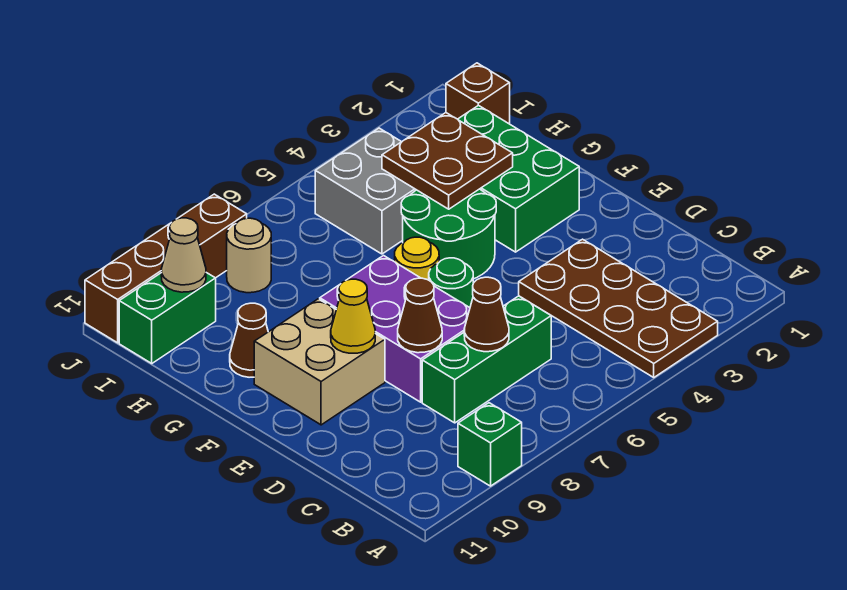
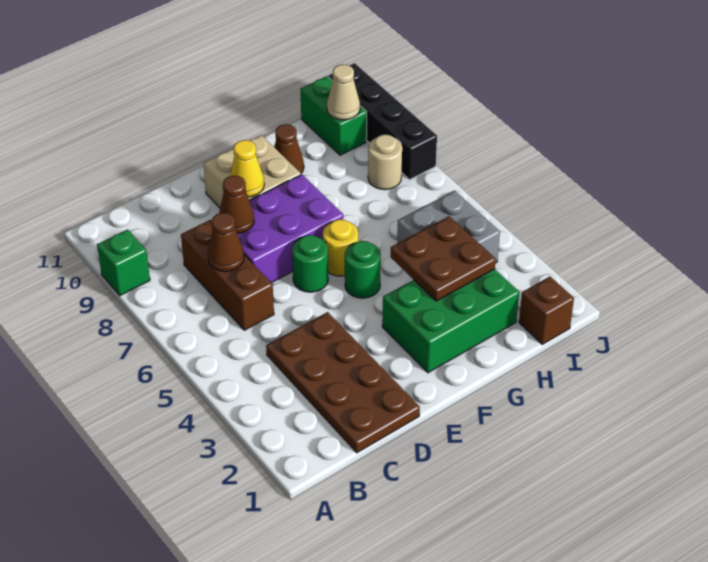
brown 2x4 plate [519,239,718,377] -> brown 2x4 plate turned to [266,312,420,453]
green 1x3 brick [422,296,551,423] -> brown 1x3 brick [181,220,274,330]
green 2x2 round brick [401,189,496,279] -> green 1x1 round brick [345,241,381,298]
brown 1x4 brick [85,194,247,343] -> black 1x4 brick [328,63,437,180]

